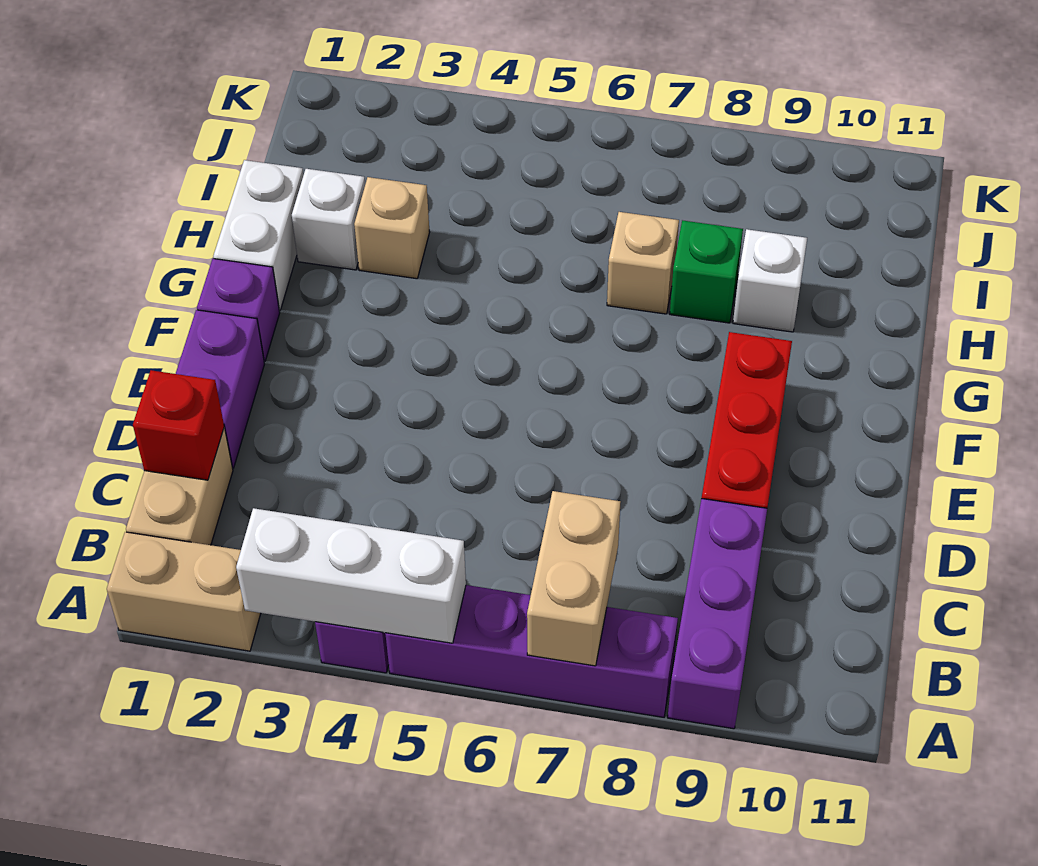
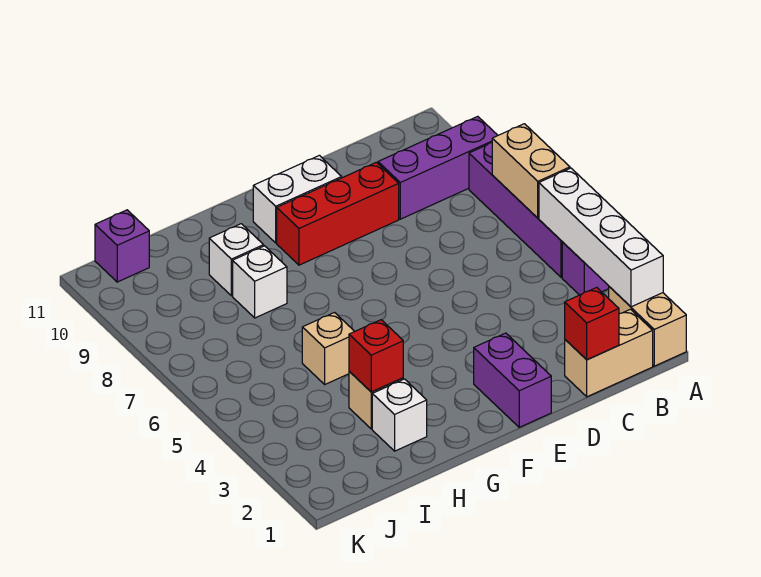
white 1x3 brick [236,508,466,643] -> white 1x4 brick [539,168,663,307]
tan 1x2 brick [527,491,621,666] -> tan 1x2 brick turned to [492,124,570,218]
purple 1x2 brick [176,310,264,468] -> purple 1x2 brick turned to [474,333,551,427]
purple 1x1 brick [197,259,280,362] -> purple 1x1 brick moved to [95,210,149,282]
white 1x2 brick [213,160,303,311] -> white 1x2 brick moved to [253,155,342,243]
none -> red 1x1 brick [349,320,403,392]
tan 1x1 brick [607,212,679,314] -> tan 1x1 brick moved to [302,313,355,384]
green 1x1 brick [670,220,743,323] -> white 1x1 brick [233,246,287,318]

